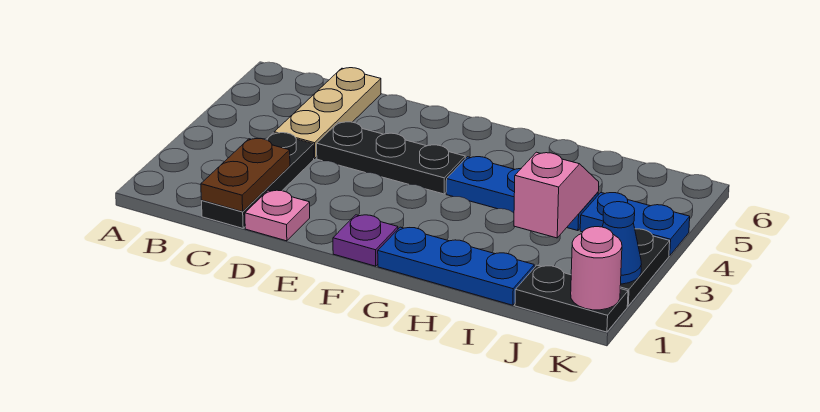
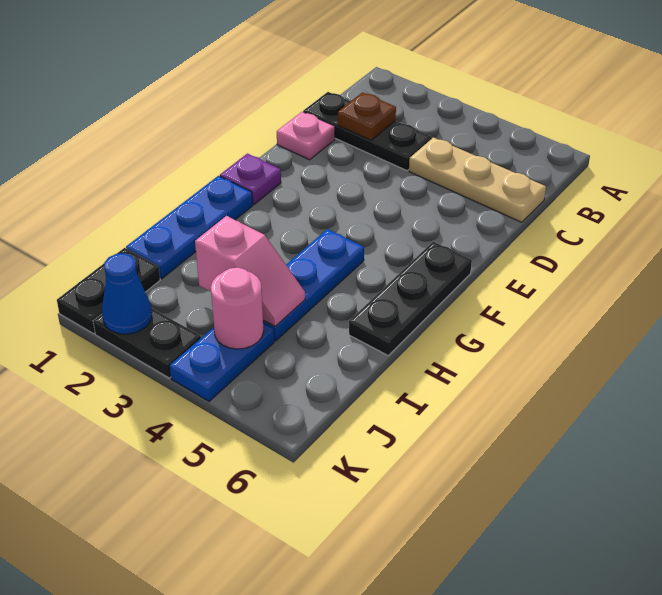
brown 1x2 plate [201,139,290,212] -> brown 1x1 plate [338,92,396,140]
black 1x3 plate [317,122,465,194] -> black 1x3 plate moved to [349,242,472,355]
pink 1x1 round brick [571,227,622,310] -> pink 1x1 round brick moved to [211,268,264,349]

